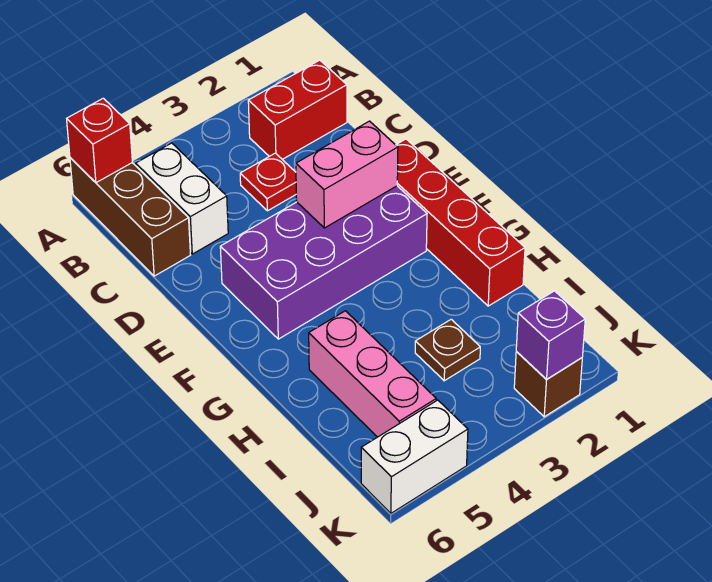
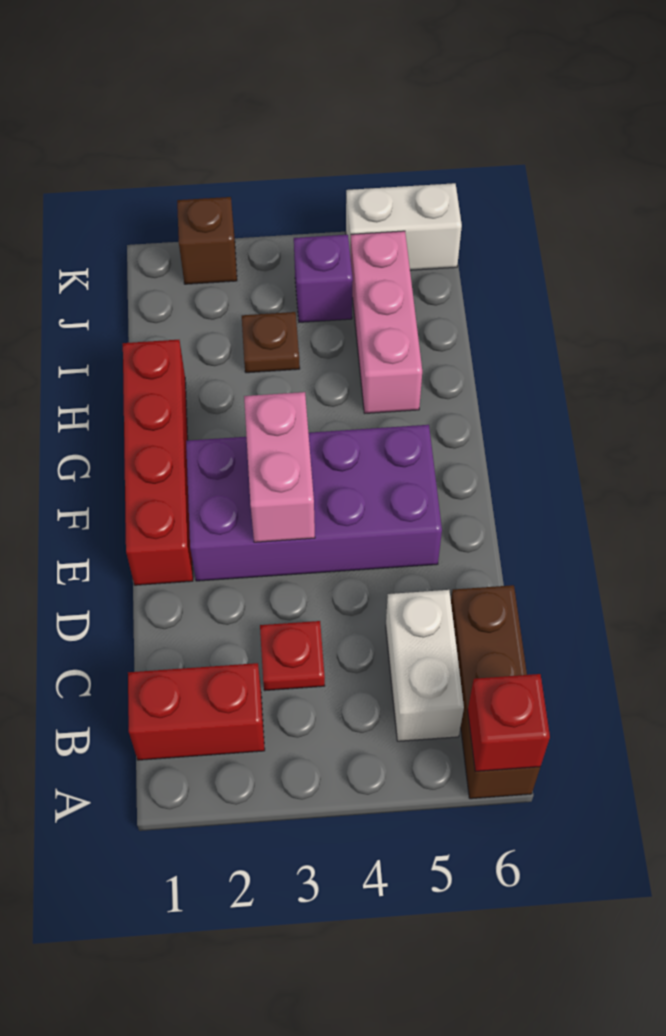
pink 1x2 brick [296,121,398,228] -> pink 1x2 brick turned to [244,392,315,542]
purple 1x1 brick [516,291,585,379] -> purple 1x1 brick moved to [294,235,353,322]

